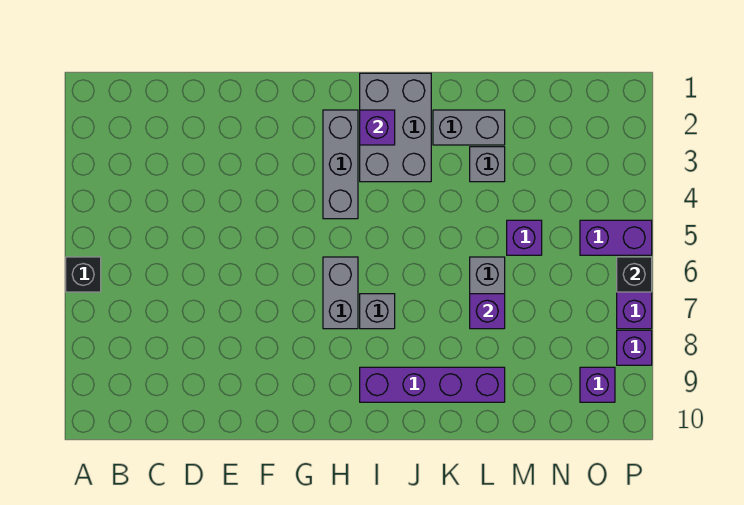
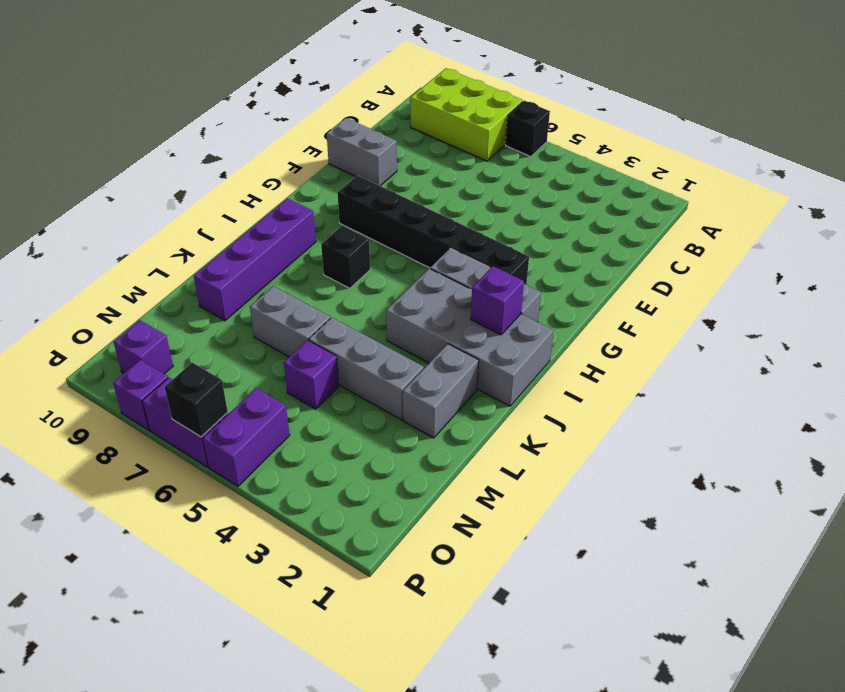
none -> lime 2x3 brick [411,68,523,161]
none -> black 1x6 brick [338,175,529,285]
grey 1x2 brick [323,257,358,329] -> grey 1x2 brick moved to [327,118,397,186]
grey 2x3 brick [360,73,431,182] -> grey 2x4 brick [386,269,554,406]
grey 1x1 brick [360,294,395,329] -> black 1x1 brick [321,226,370,288]
grey 1x1 brick [470,147,505,182] -> grey 1x3 brick [309,318,424,420]
purple 1x1 brick [470,294,505,329] -> none

